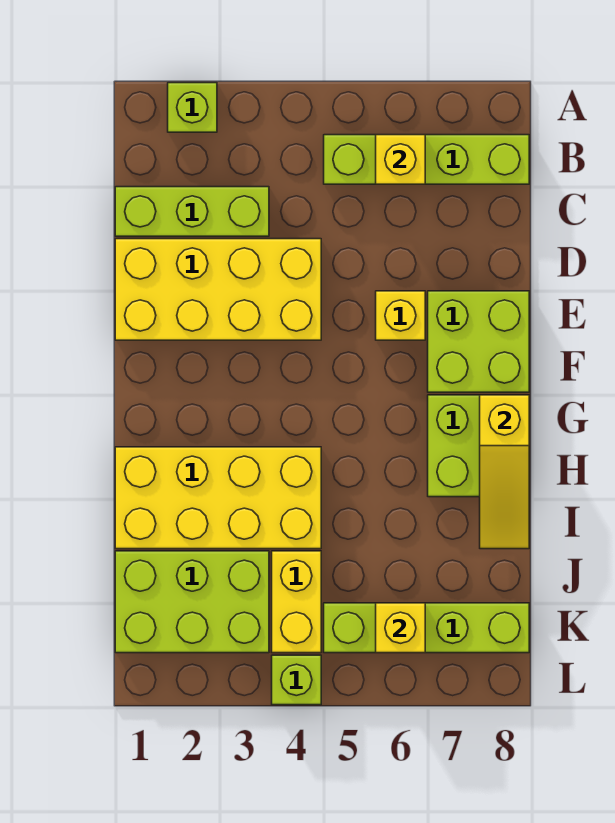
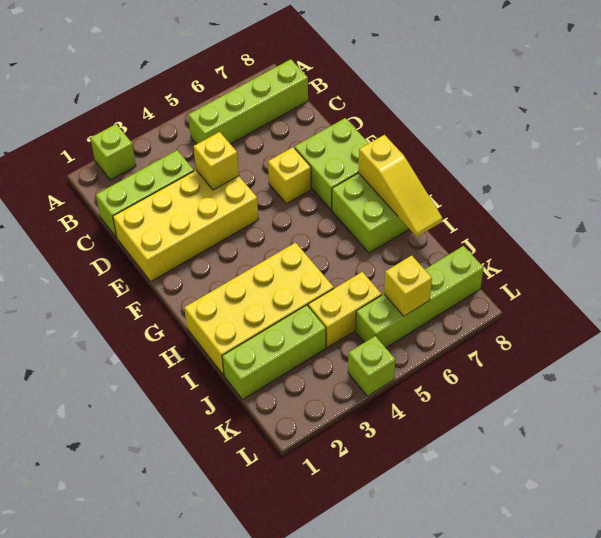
yellow 1x1 brick [376,135,425,184] -> yellow 1x1 brick moved to [193,132,239,190]
lime 2x3 brick [115,551,269,653] -> lime 1x3 brick [222,305,326,400]
yellow 1x2 brick [272,551,321,653] -> yellow 1x2 brick turned to [308,272,382,348]

